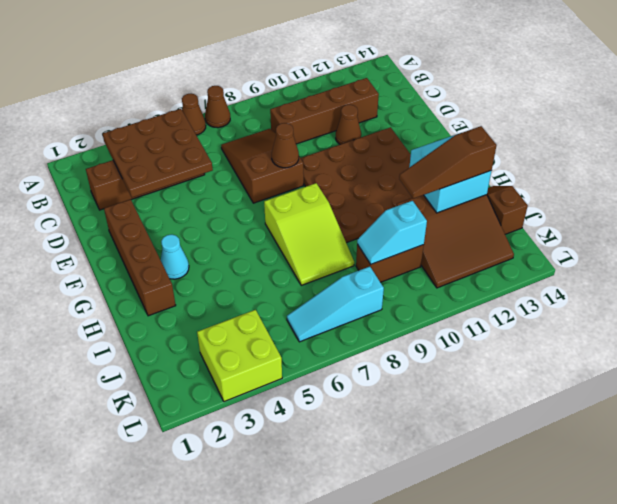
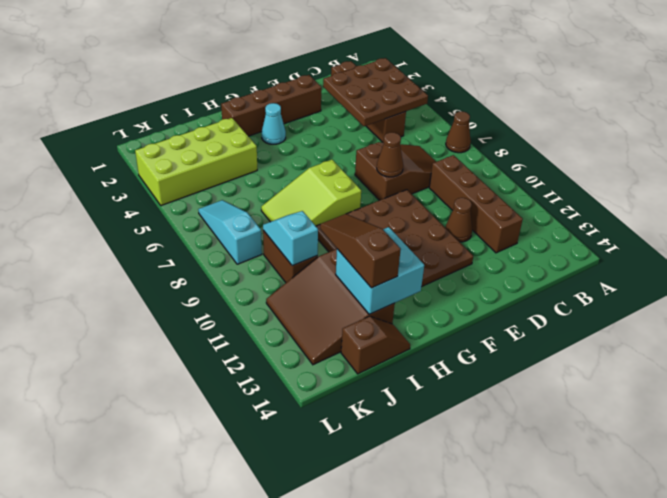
brown 1x1 cone [182,94,206,135] -> none
lime 2x2 brick [197,310,282,402] -> lime 2x4 brick [135,118,257,206]

